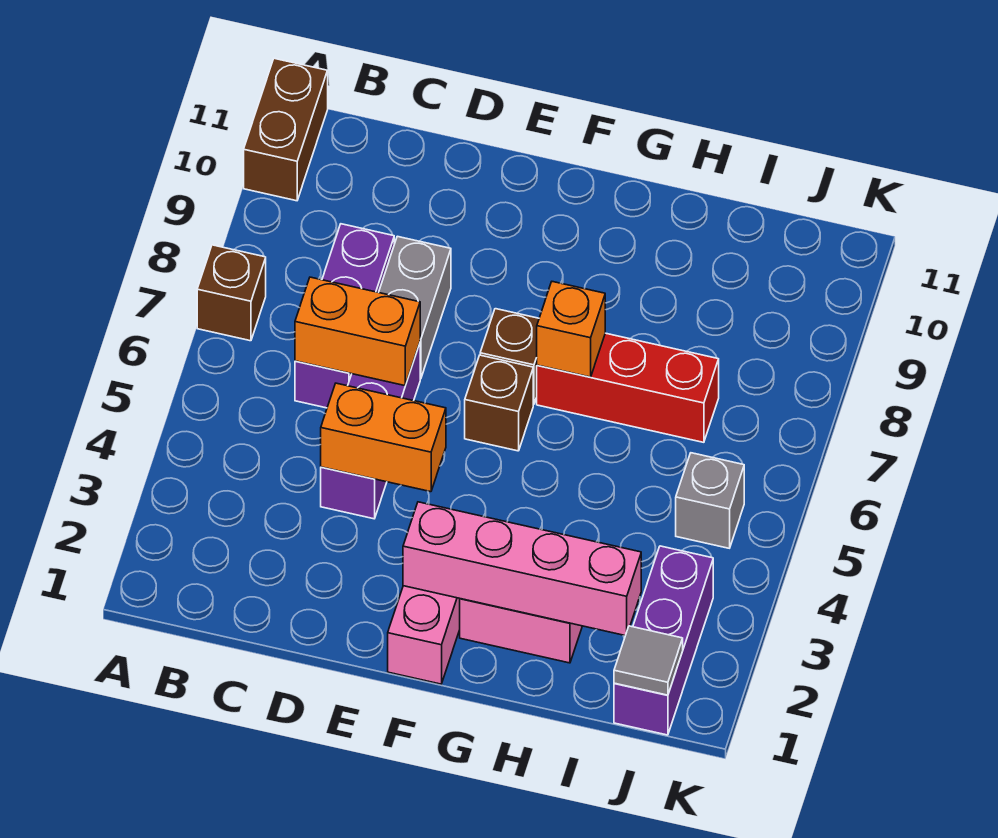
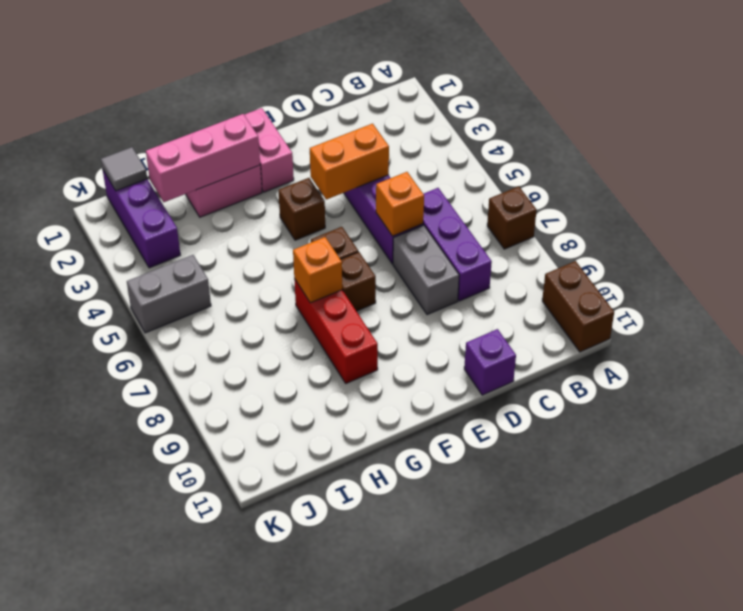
orange 1x2 brick [295,277,420,386] -> orange 1x1 brick [376,172,424,236]
none -> purple 1x1 brick [464,329,516,395]
pink 1x4 brick [403,502,641,636] -> pink 1x3 brick [146,114,260,202]
none -> brown 1x1 brick [278,178,325,240]
red 1x3 brick [537,333,719,442] -> red 1x3 brick turned to [294,279,378,383]
grey 1x1 brick [676,453,744,548] -> grey 1x2 brick [127,255,211,333]

